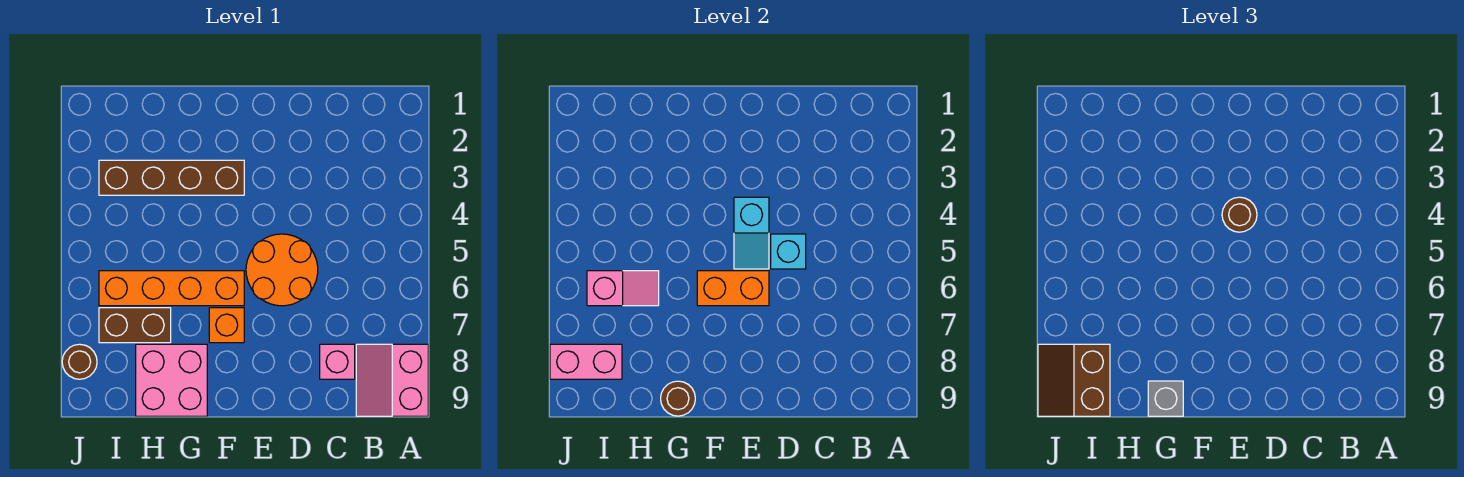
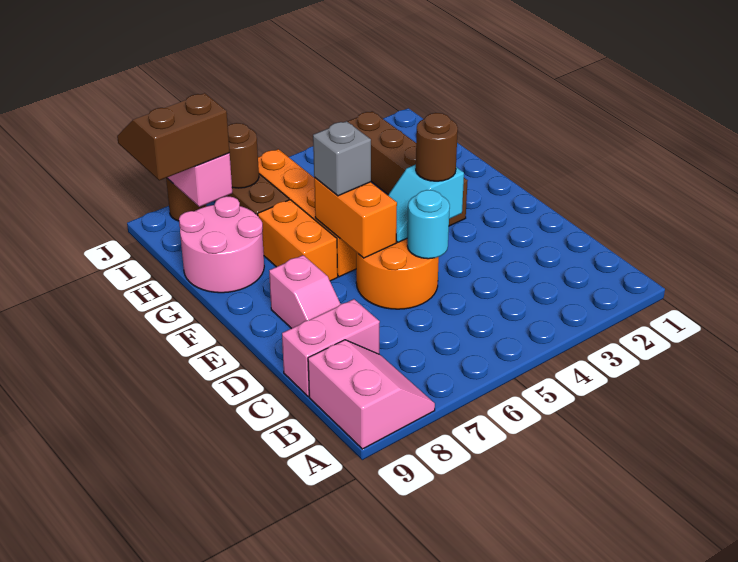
pink 2x2 slope [356,344,428,416] -> pink 2x2 slope turned to [308,340,435,449]
pink 1x1 brick [320,344,355,379] -> pink 1x2 brick [282,299,380,397]
cyan 1x1 brick [771,234,806,269] -> cyan 1x1 round brick [407,190,450,259]
orange 1x1 brick [209,308,244,343] -> orange 1x2 brick [258,200,338,281]
pink 2x2 brick [136,344,207,416] -> pink 2x2 round brick [179,196,264,293]
brown 1x1 round brick [661,381,695,416] -> brown 1x1 round brick moved to [228,123,259,188]
grey 1x1 brick [1148,381,1183,416] -> grey 1x1 brick moved to [313,121,371,196]
pink 1x2 slope [587,271,659,306] -> pink 1x2 slope moved to [269,255,340,329]

